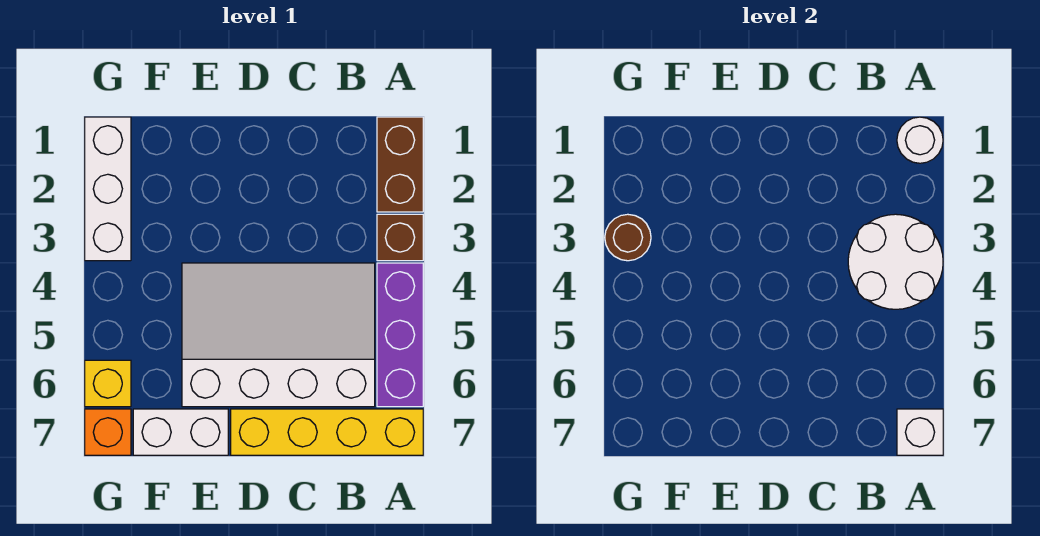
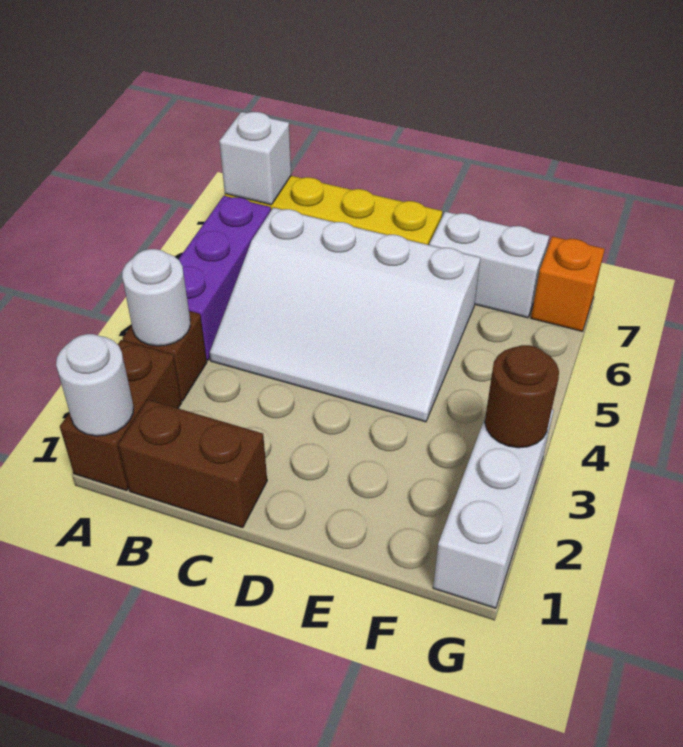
white 2x2 round brick [848,214,943,309] -> white 1x1 round brick [122,249,190,346]
none -> brown 1x2 brick [118,400,267,528]
yellow 1x1 brick [85,360,131,407] -> none

